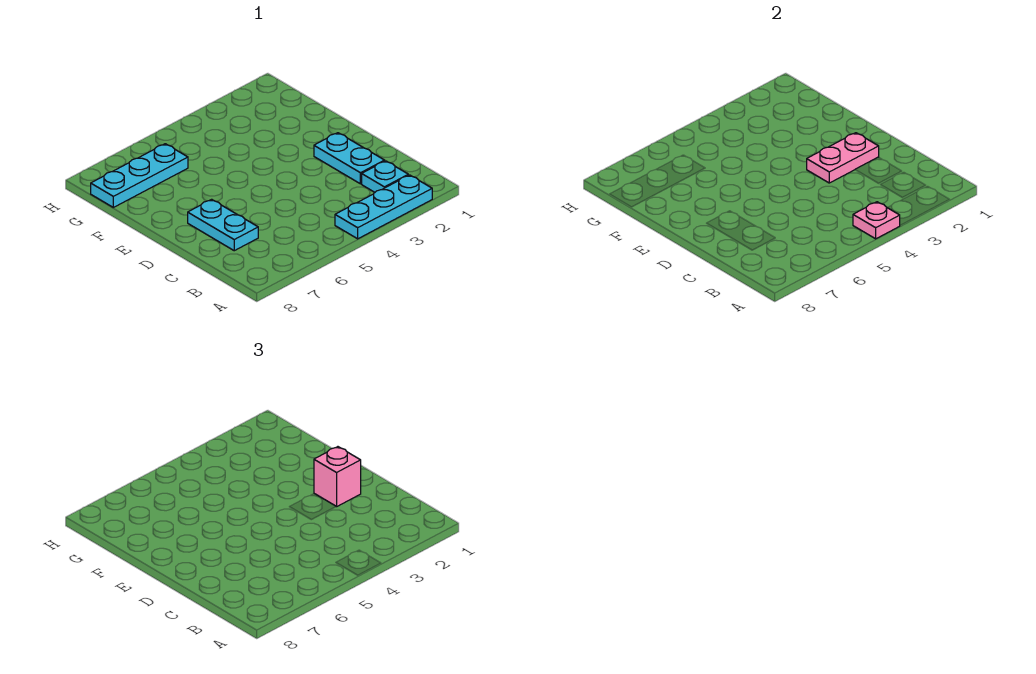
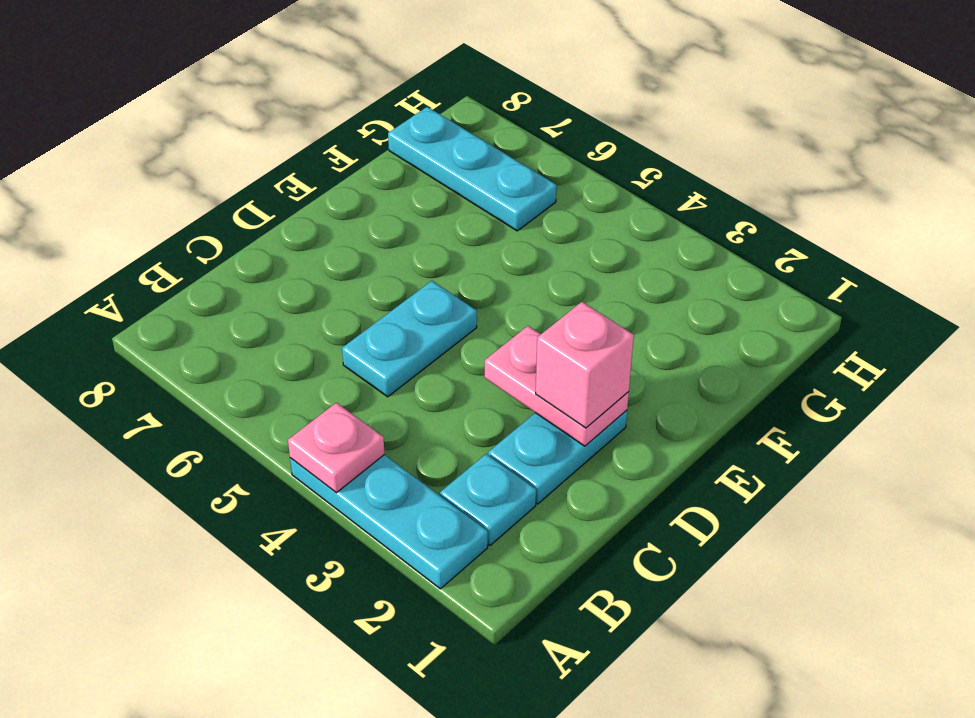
cyan 1x2 plate [188,199,258,251] -> cyan 1x2 plate moved to [342,281,477,397]

